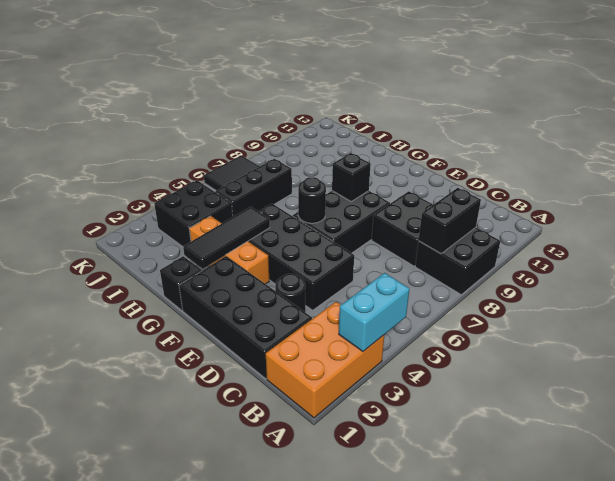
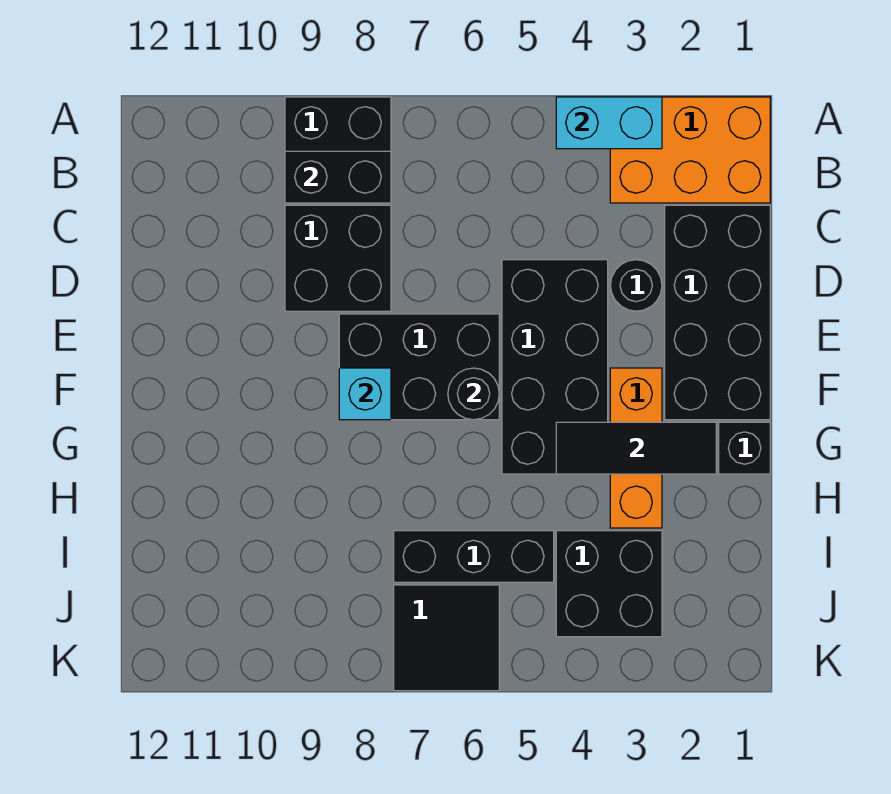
black 1x1 brick [332,153,371,201] -> cyan 1x1 brick [339,368,391,420]

